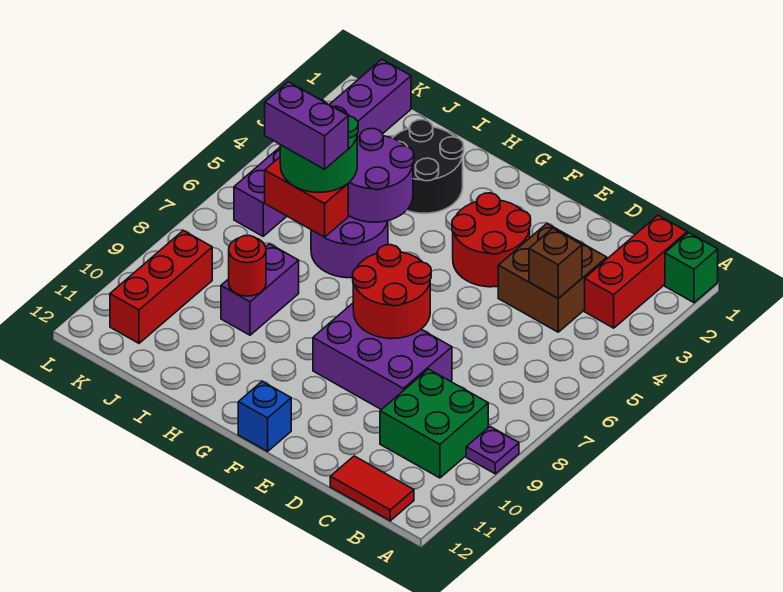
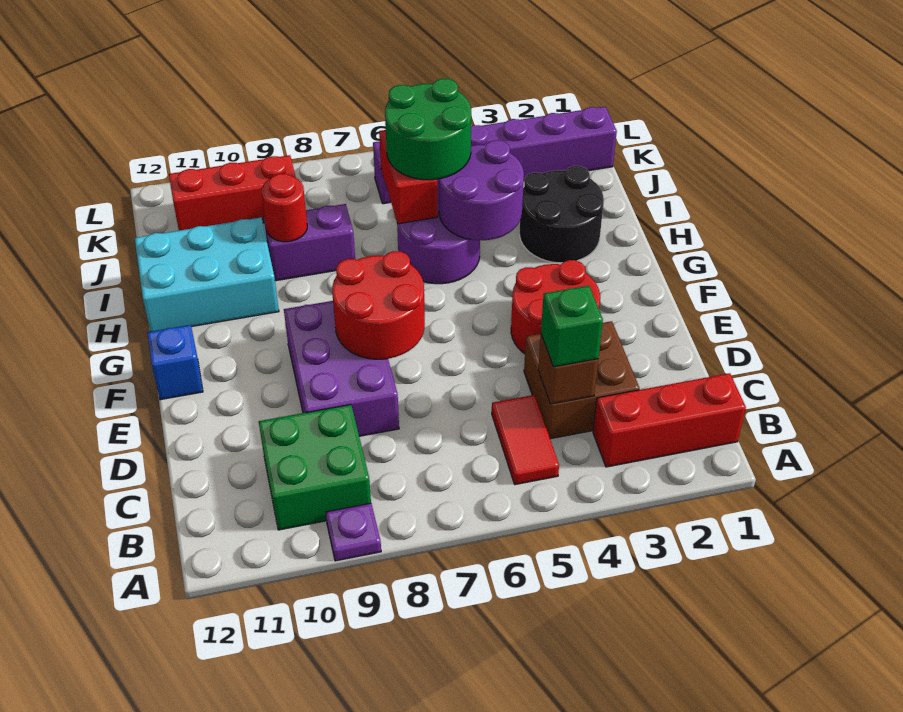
green 1x1 brick [665,233,718,303] -> green 1x1 brick moved to [541,286,603,367]
red 1x2 tile [330,456,414,521] -> red 1x2 tile moved to [492,395,559,485]
none -> cyan 2x3 brick [135,218,279,332]
purple 1x2 brick [265,82,348,169] -> none

